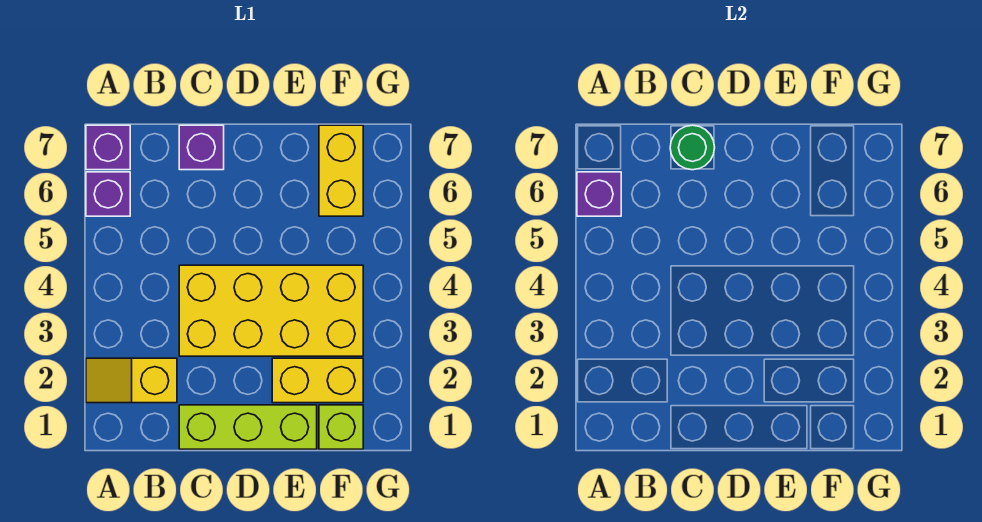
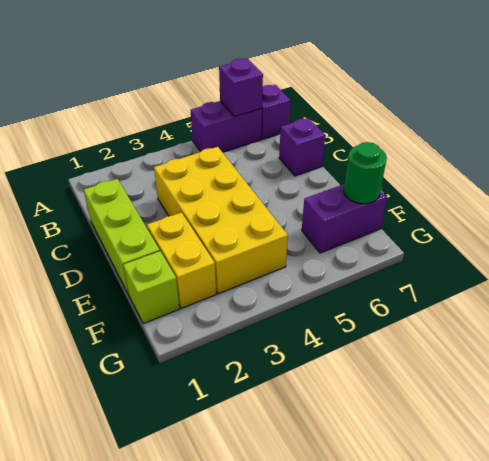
yellow 1x2 slope [86,358,177,403] -> none
purple 1x1 brick [86,172,130,216] -> purple 1x2 brick [190,101,262,152]
green 1x1 round brick [670,125,715,170] -> green 1x1 round brick moved to [344,142,387,204]
yellow 1x2 brick [319,125,363,216] -> purple 1x2 brick [302,184,387,253]

